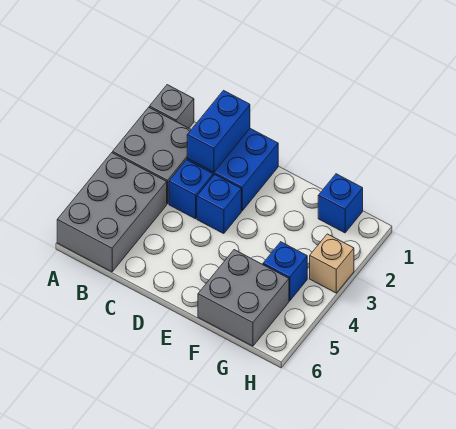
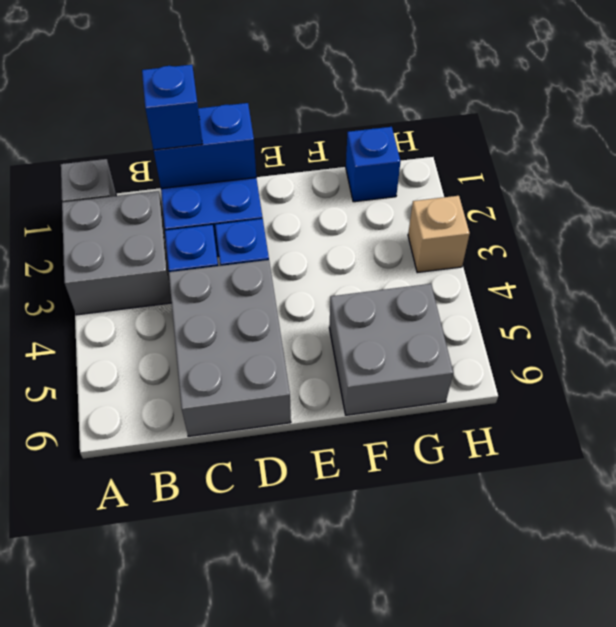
grey 2x3 brick [57,153,167,272] -> grey 2x3 brick moved to [169,260,291,436]
blue 1x2 brick [187,91,250,172] -> blue 1x2 brick turned to [154,103,256,189]
blue 1x1 brick [263,242,307,301] -> blue 1x1 brick moved to [142,65,202,150]

